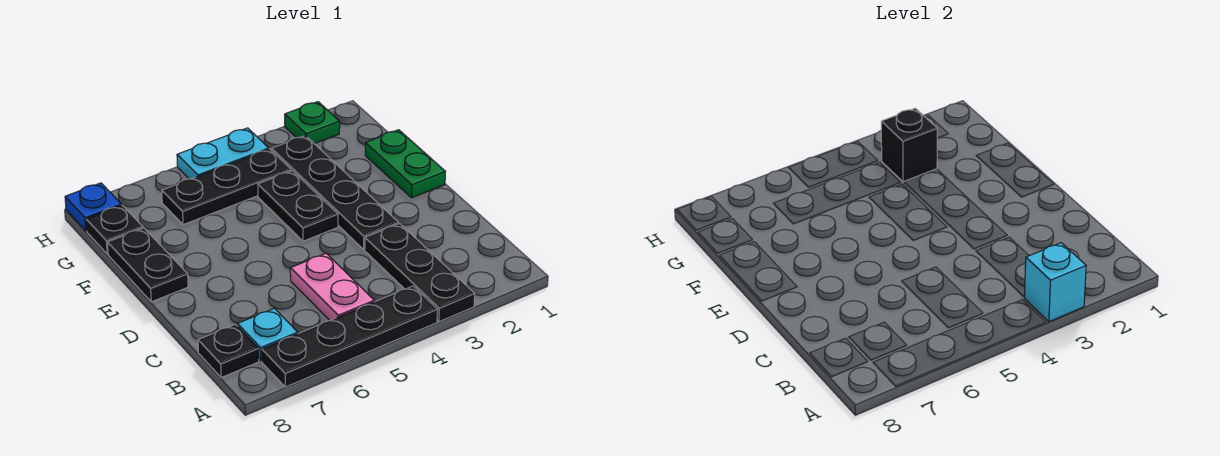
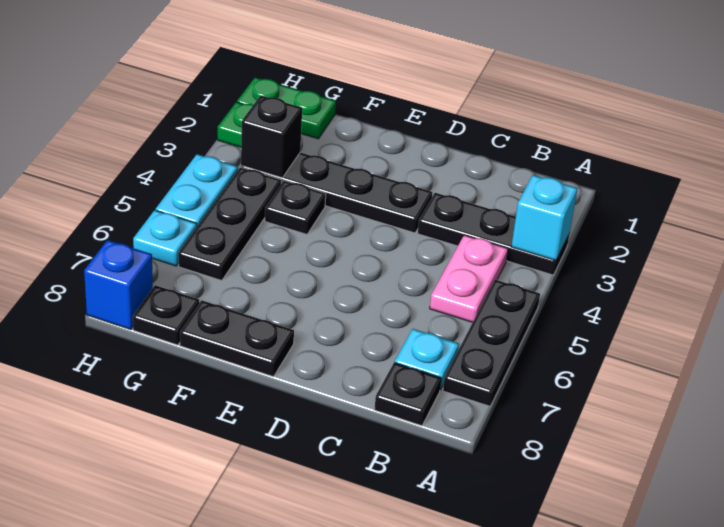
black 1x4 plate [262,286,438,387] -> black 1x3 plate [443,280,540,406]
pink 1x2 plate [290,254,374,320] -> pink 1x2 plate turned to [430,235,508,322]
green 1x2 plate [365,130,445,198] -> green 1x2 plate moved to [237,77,336,139]
black 1x2 plate [258,171,338,241] -> black 1x1 plate [265,181,326,234]
none -> cyan 1x1 plate [133,210,197,266]
blue 1x1 plate [65,183,121,231] -> blue 1x1 brick [84,240,153,330]

